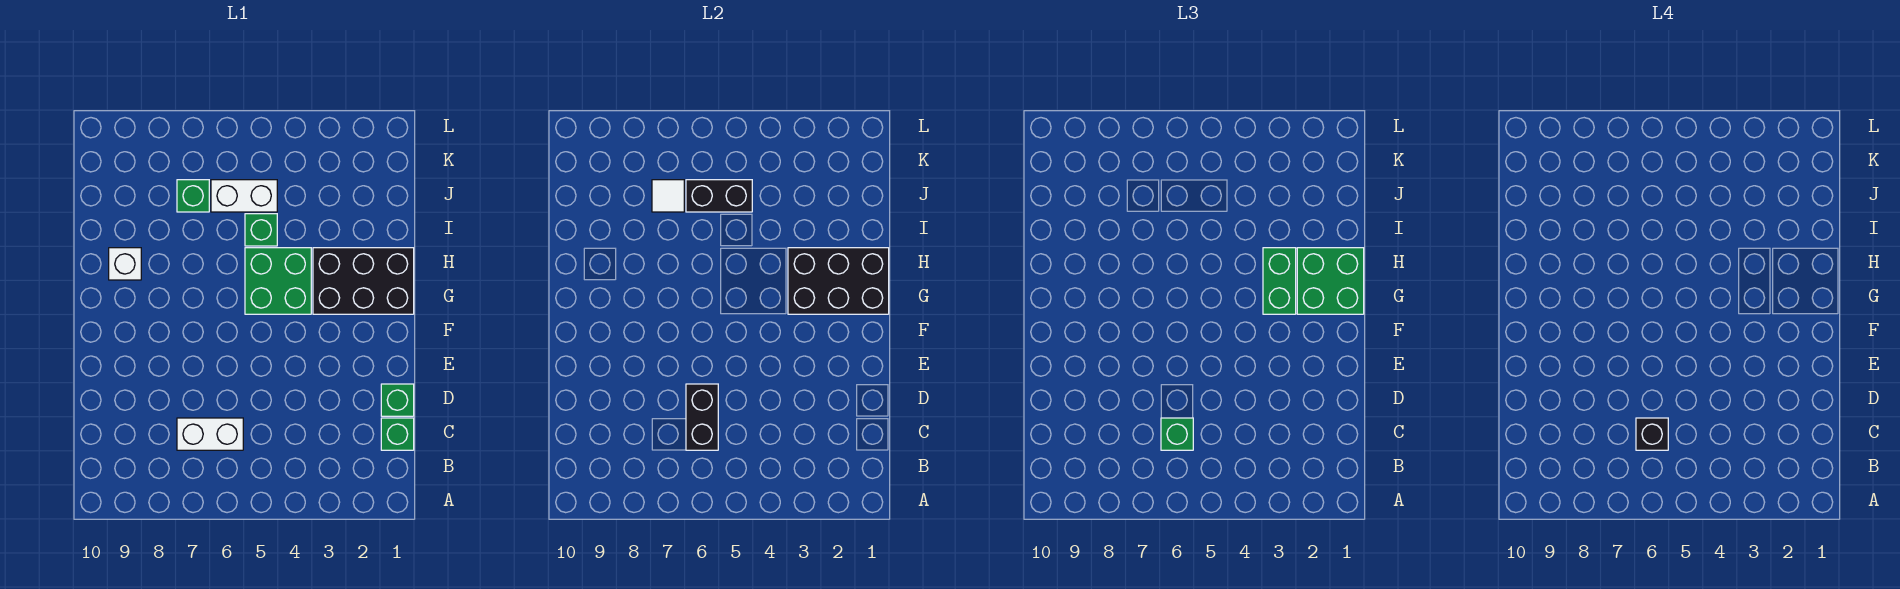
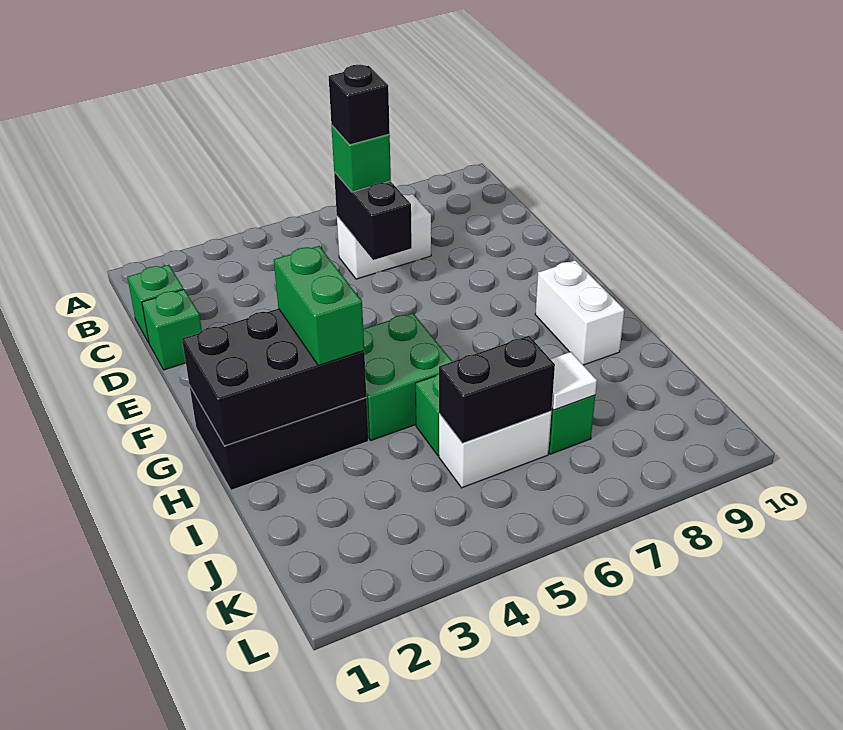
green 2x2 brick [1297,248,1364,314] -> none
white 1x1 brick [109,248,141,280] -> white 1x2 brick [535,260,624,365]

